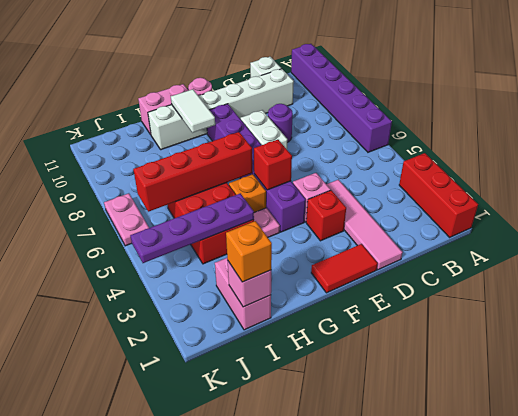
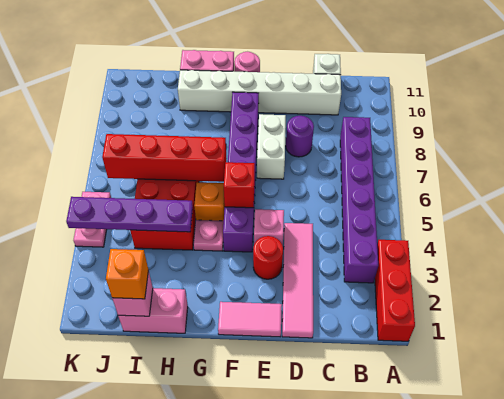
purple 1x6 brick [291,44,392,152] -> purple 1x6 brick moved to [340,117,378,283]
red 1x2 tile [311,244,378,293] -> pink 1x2 tile [218,302,282,337]
red 1x1 brick [306,190,346,241] -> red 1x1 round brick [253,236,283,279]
white 1x2 tile [171,89,215,133] -> none
pink 1x2 brick [215,258,271,330] -> pink 1x2 brick turned to [118,288,188,333]
pink 1x2 plate [104,193,149,246] -> pink 1x2 plate moved to [73,192,111,247]

